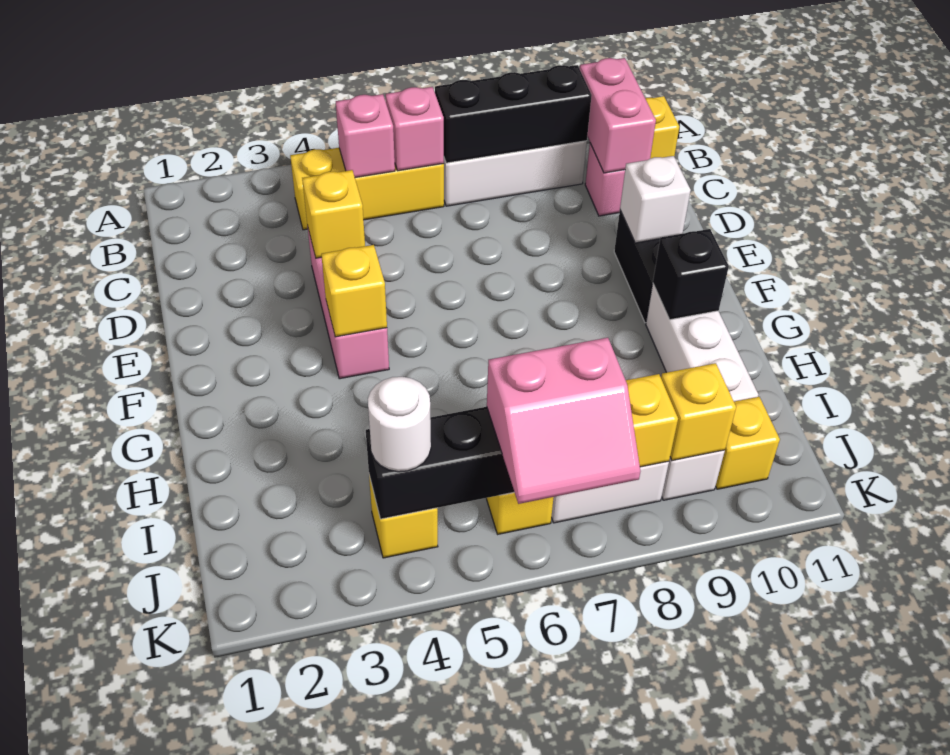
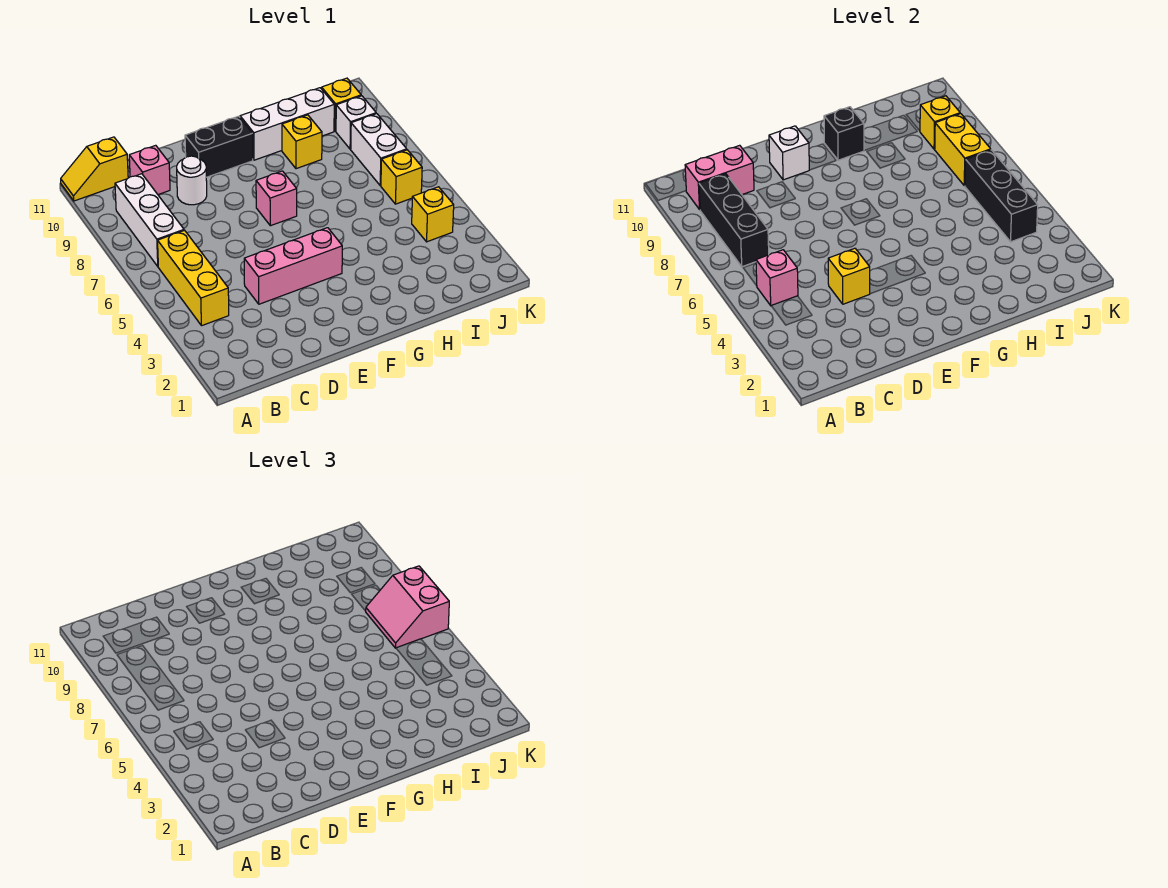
pink 1x1 brick [386,87,444,171] -> pink 1x1 brick moved to [256,171,297,226]
yellow 1x1 brick [321,245,387,337] -> yellow 1x1 brick moved to [282,115,322,169]
white 1x1 round brick [368,377,431,472] -> white 1x1 round brick moved to [177,156,207,205]
pink 2x2 slope [487,338,640,504] -> pink 2x2 slope turned to [366,566,449,648]

